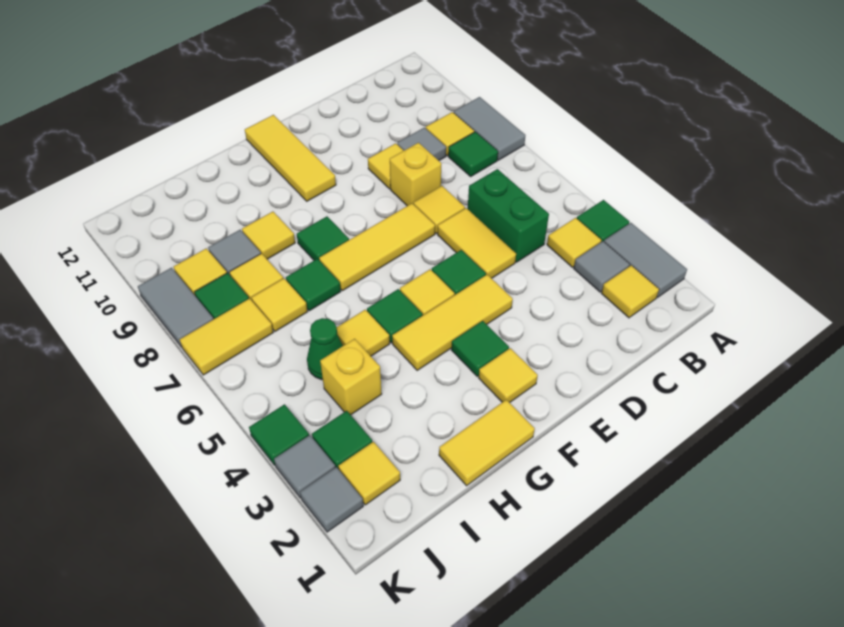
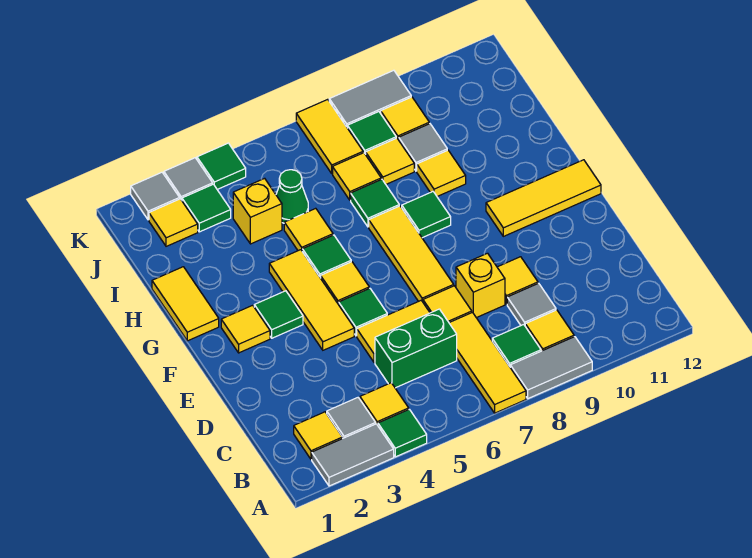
none -> yellow 1x3 tile [449,313,526,413]

